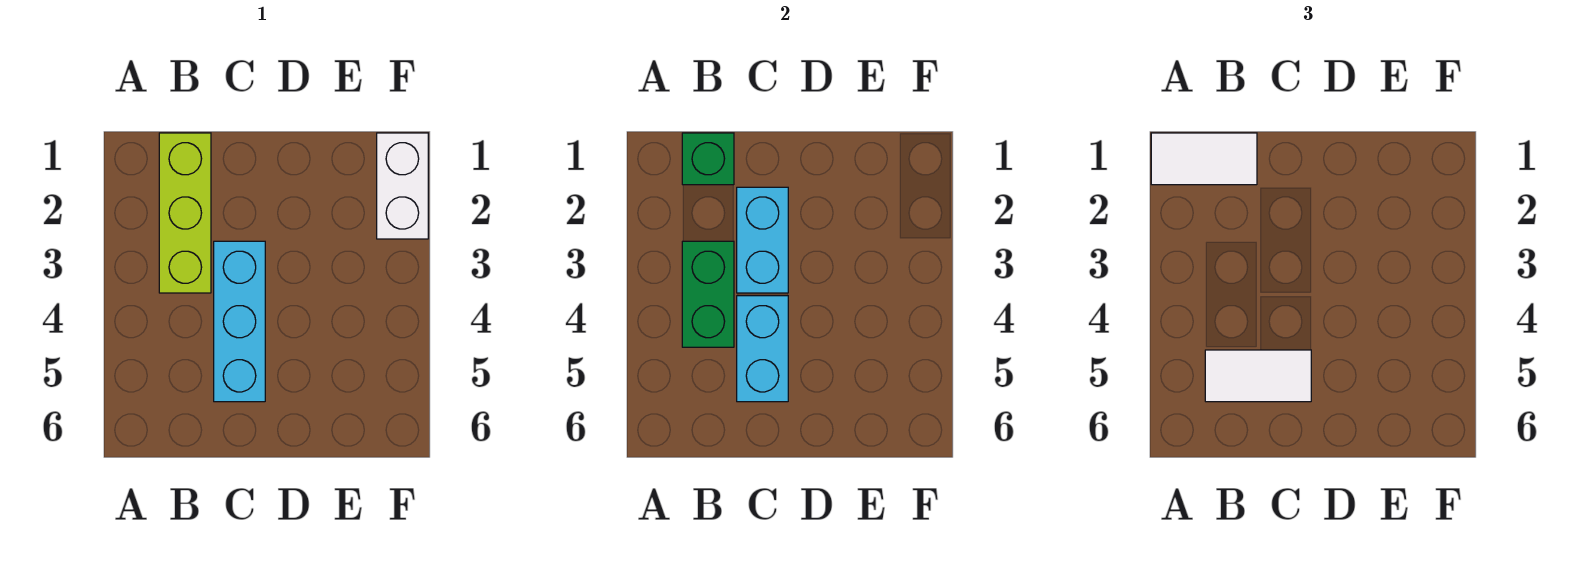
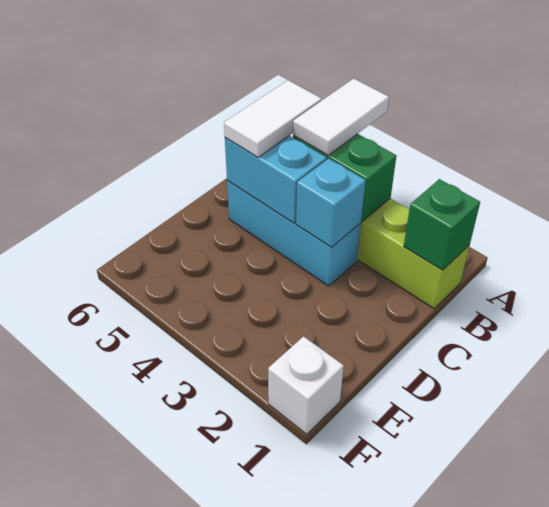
white 1x2 tile [1151,133,1257,185] -> white 1x2 tile moved to [293,78,389,155]
cyan 1x2 brick [737,187,788,293] -> cyan 1x1 brick [296,159,366,247]
white 1x2 brick [377,133,428,239] -> white 1x1 brick [268,336,344,434]

